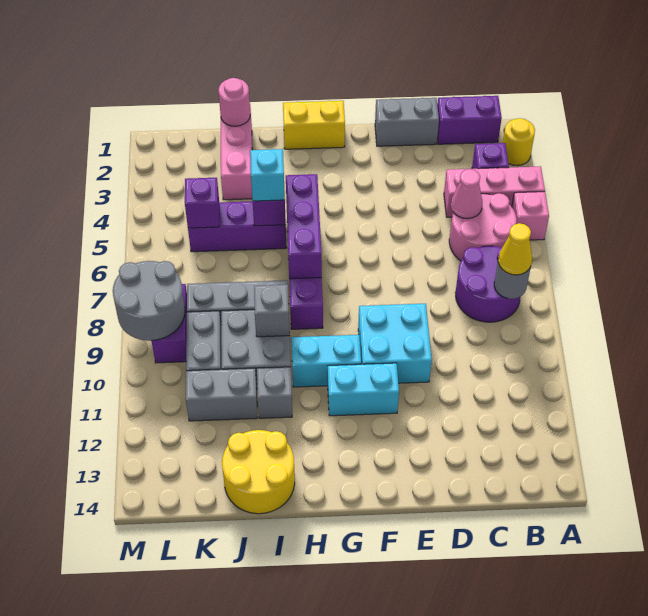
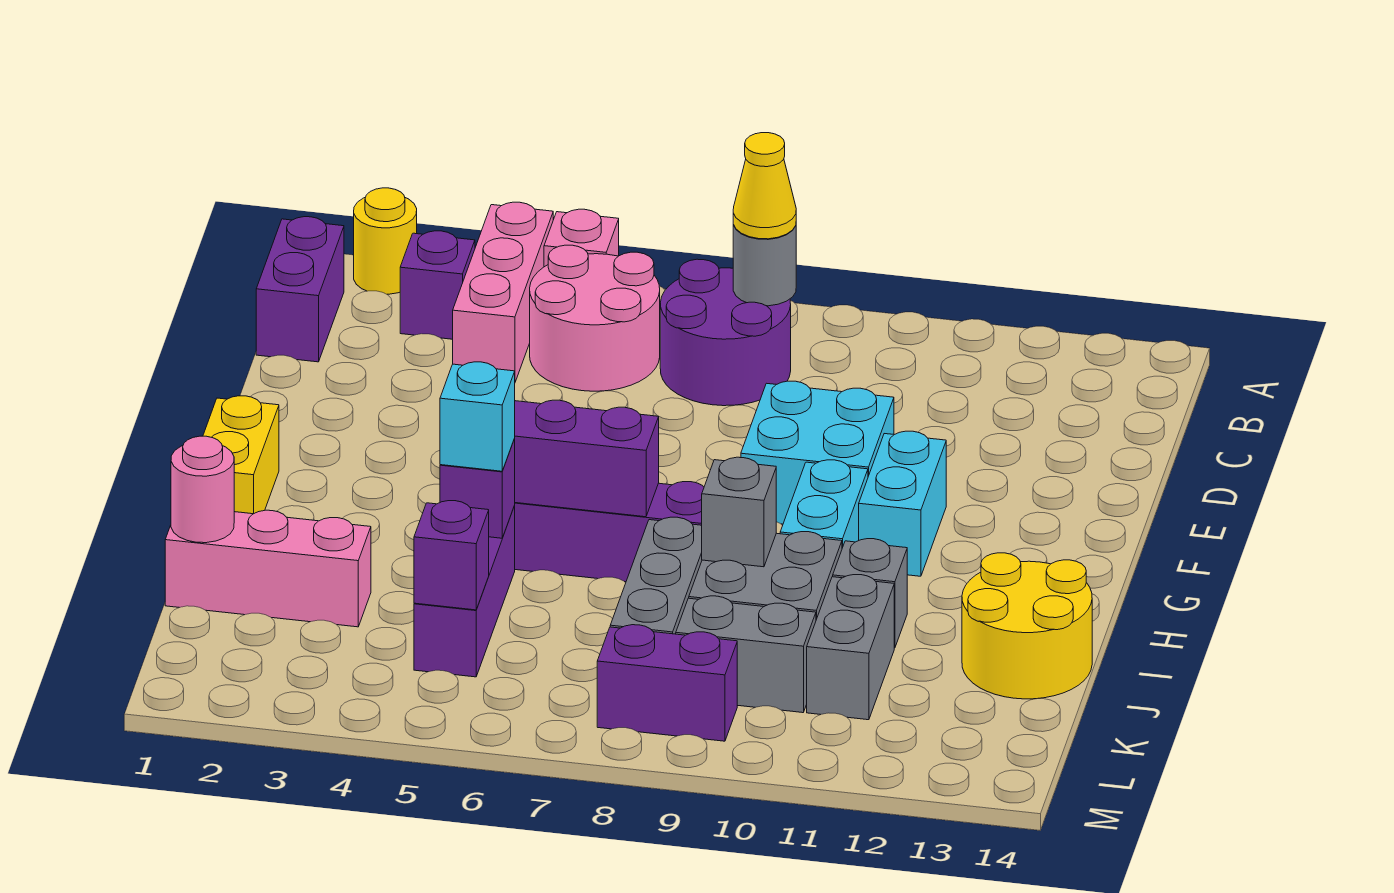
pink 1x1 cone [451,169,483,219] -> none
grey 1x2 brick [375,98,439,146] -> none
grey 2x2 round brick [113,261,185,341] -> none

